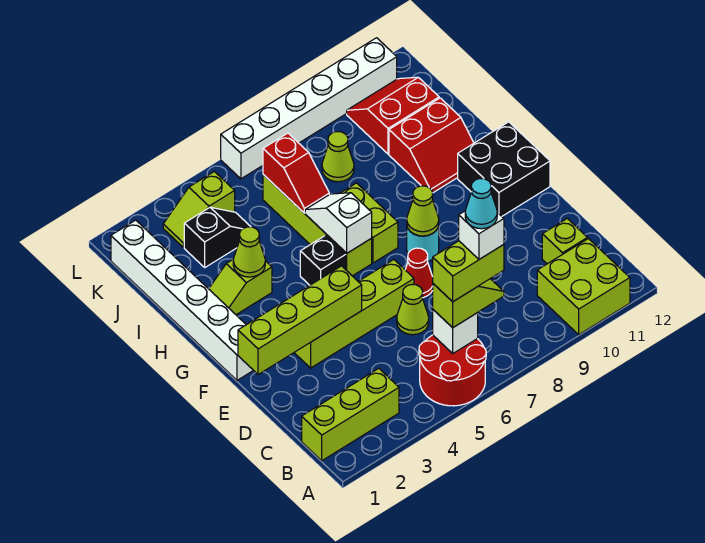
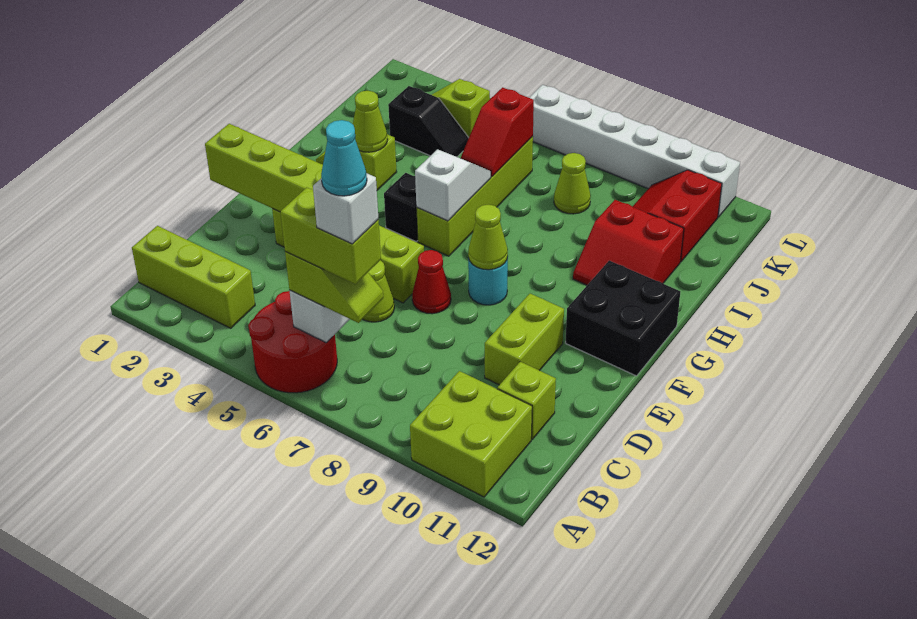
white 1x6 brick [111,220,253,380] -> none
lime 1x2 brick [341,183,398,263] -> lime 1x2 brick moved to [485,294,564,385]
red 2x2 slope [347,77,439,154] -> red 2x2 slope turned to [632,170,722,262]

